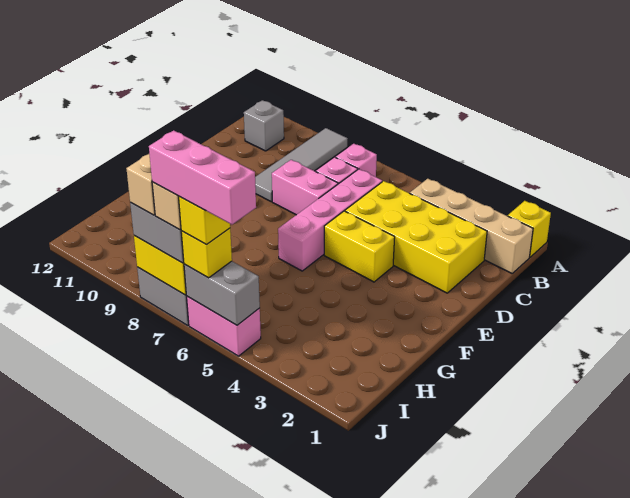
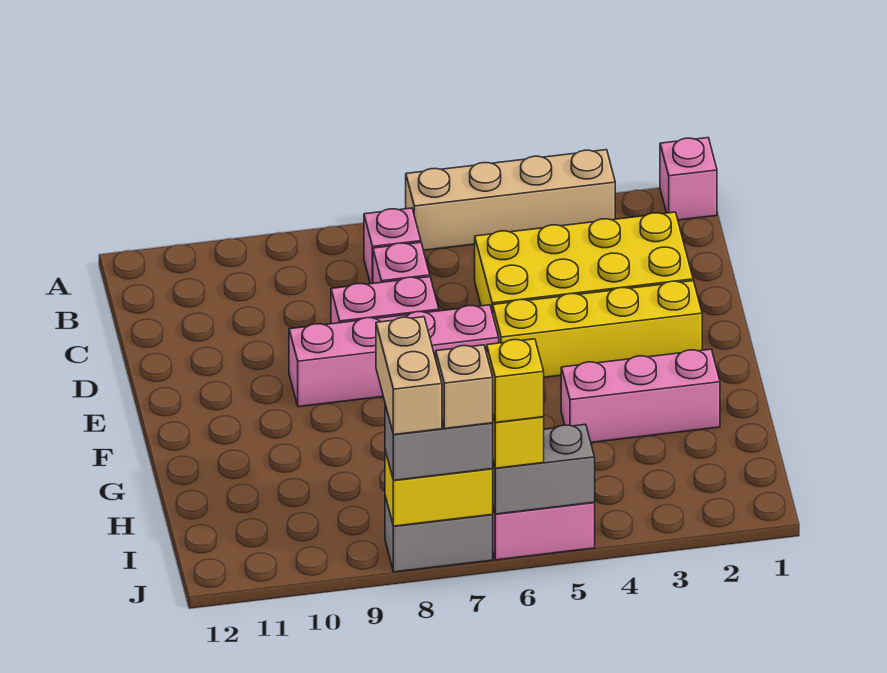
yellow 1x1 brick [508,201,551,257] -> pink 1x1 brick [660,138,717,220]
grey 1x4 tile [255,128,348,202] -> none
tan 1x4 brick [410,179,533,273] -> tan 1x4 brick moved to [406,150,615,250]
grey 1x1 brick [244,100,284,151] -> none
pink 1x4 brick [278,169,382,271] -> pink 1x4 brick turned to [289,305,499,407]
yellow 1x2 brick [324,211,395,282] -> yellow 1x4 brick [493,281,702,377]
pink 1x3 brick [149,130,256,225] -> pink 1x3 brick moved to [561,349,720,442]

